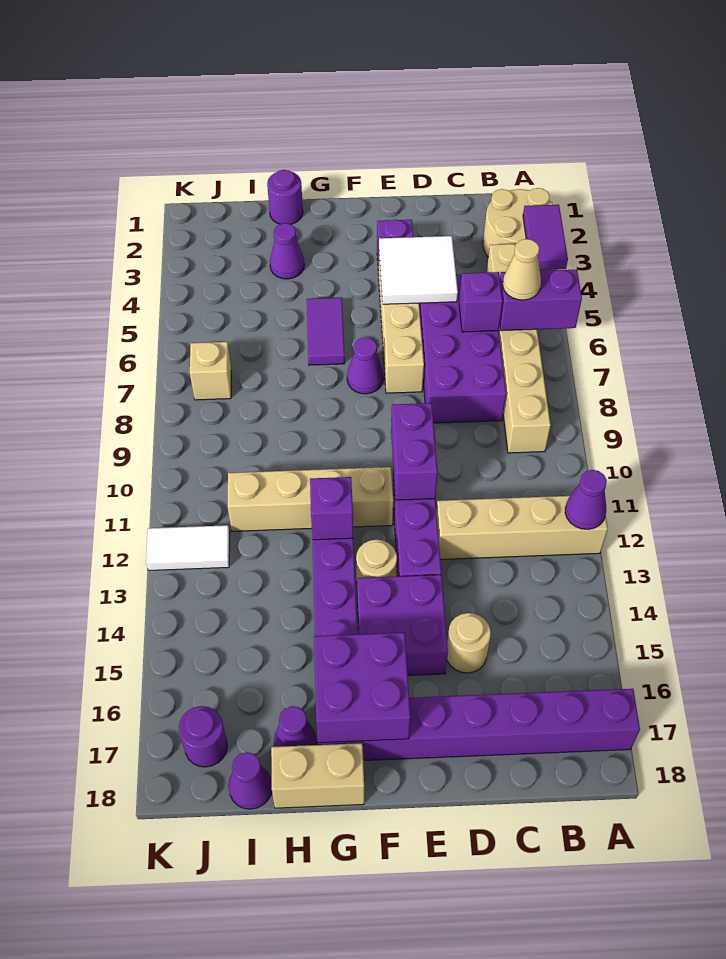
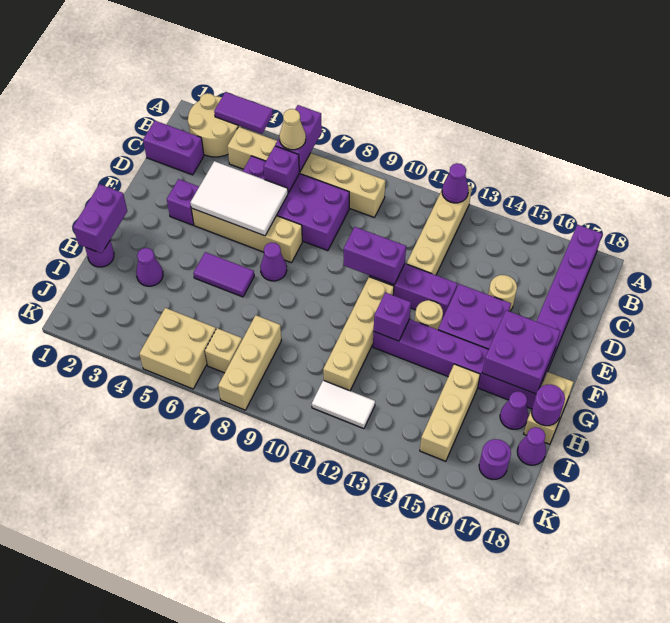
none -> purple 1x2 brick [143,121,204,175]
white 2x2 tile [379,236,458,304] -> white 2x3 tile [190,161,288,236]
none -> purple 1x2 brick [73,184,127,253]
none -> tan 1x3 brick [420,364,480,461]
none -> purple 1x1 round brick [532,384,565,426]
none -> tan 1x3 brick [218,315,281,410]
none -> tan 2x2 brick [139,308,216,389]
white 1x2 tile [146,525,230,571] -> white 1x2 tile turned to [312,380,375,429]

